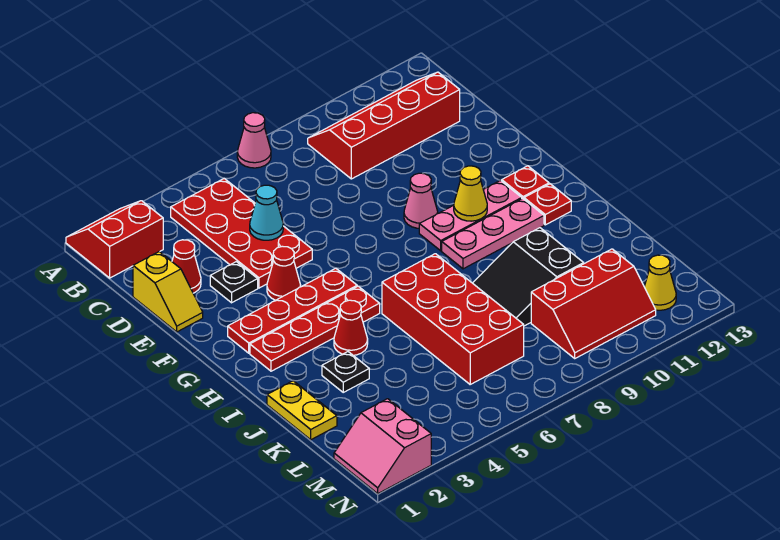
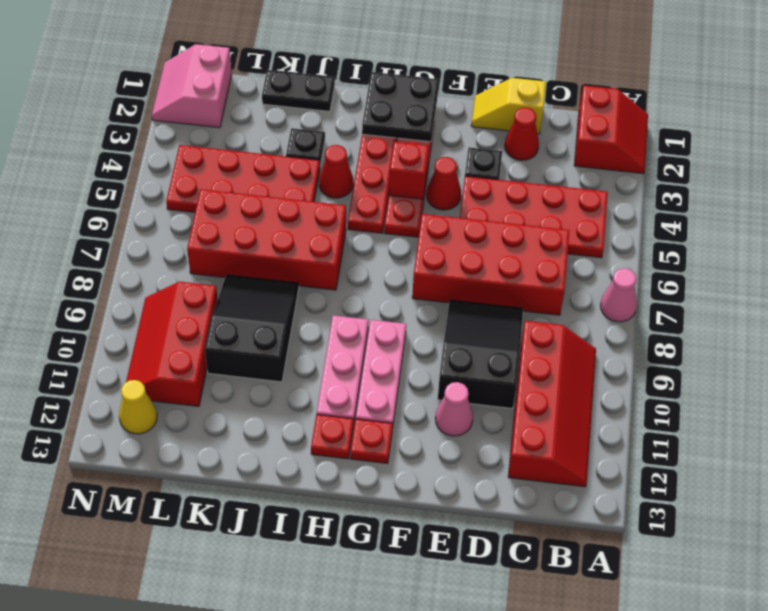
none -> red 2x4 brick [412,214,570,315]
cyan 1x1 cone [250,185,283,240] -> none
none -> black 2x3 slope [438,300,523,409]
pink 1x1 cone [404,173,438,228] -> pink 1x1 cone moved to [435,382,473,436]
none -> black 2x2 plate [362,72,439,142]
none -> red 1x1 brick [389,142,429,199]
yellow 1x1 cone [454,166,487,221] -> none
yellow 1x2 plate [267,381,337,440] -> black 1x2 plate [262,70,335,111]
none -> red 2x4 plate [166,145,320,212]
pink 2x2 slope [334,399,431,494] -> pink 2x2 slope turned to [152,44,232,128]

